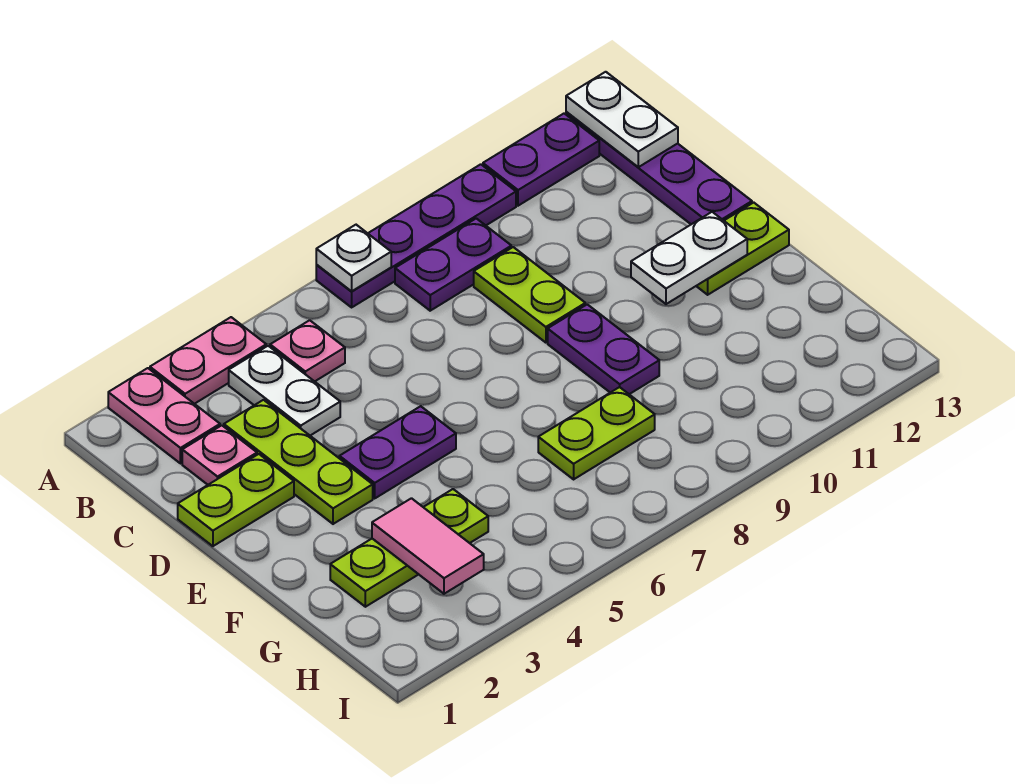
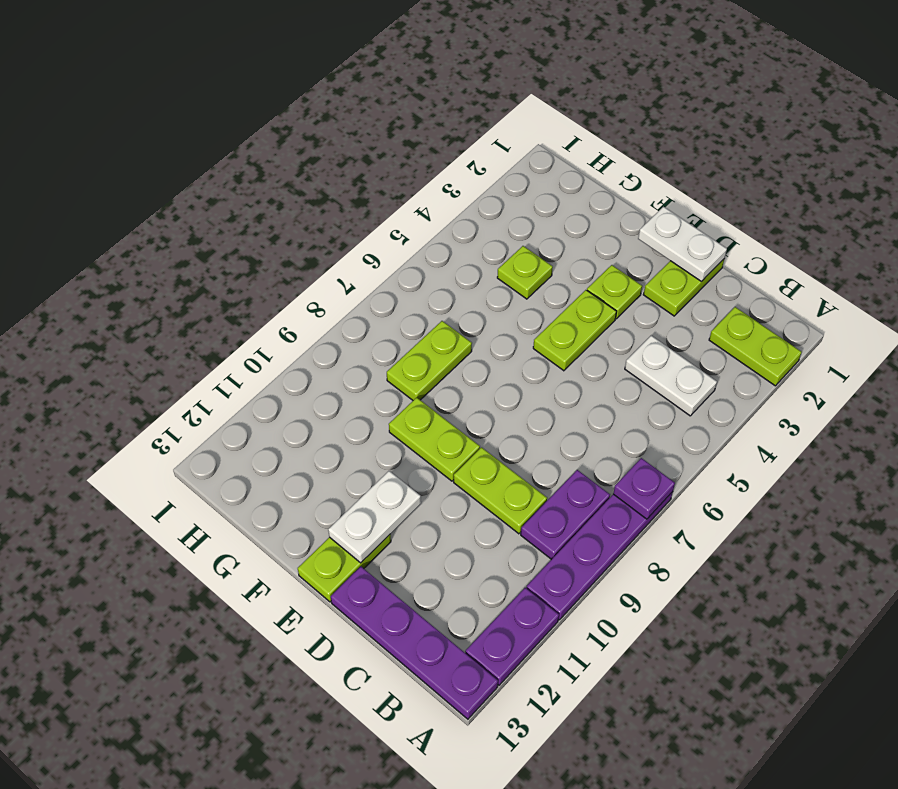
pink 1x2 plate [108,368,220,464] -> lime 1x2 plate [709,307,801,386]
pink 1x2 plate [150,317,266,404] -> none
white 1x1 plate [316,225,391,291] -> purple 1x1 plate [613,458,675,519]
white 1x2 plate [566,72,678,167] -> white 1x2 plate moved to [638,207,727,282]
pink 1x1 plate [270,320,345,382] -> none
pink 1x1 plate [182,425,257,485] -> none
lime 1x3 plate [224,400,373,524] -> lime 1x1 plate [587,265,642,319]
purple 1x2 plate [339,406,456,498] -> lime 1x2 plate [533,290,617,371]
purple 1x2 plate [548,304,659,394] -> lime 1x2 plate [389,398,480,481]
lime 1x3 plate [330,489,488,607] -> lime 1x1 plate [497,246,553,299]
pink 1x2 tile [372,498,484,594] -> none

